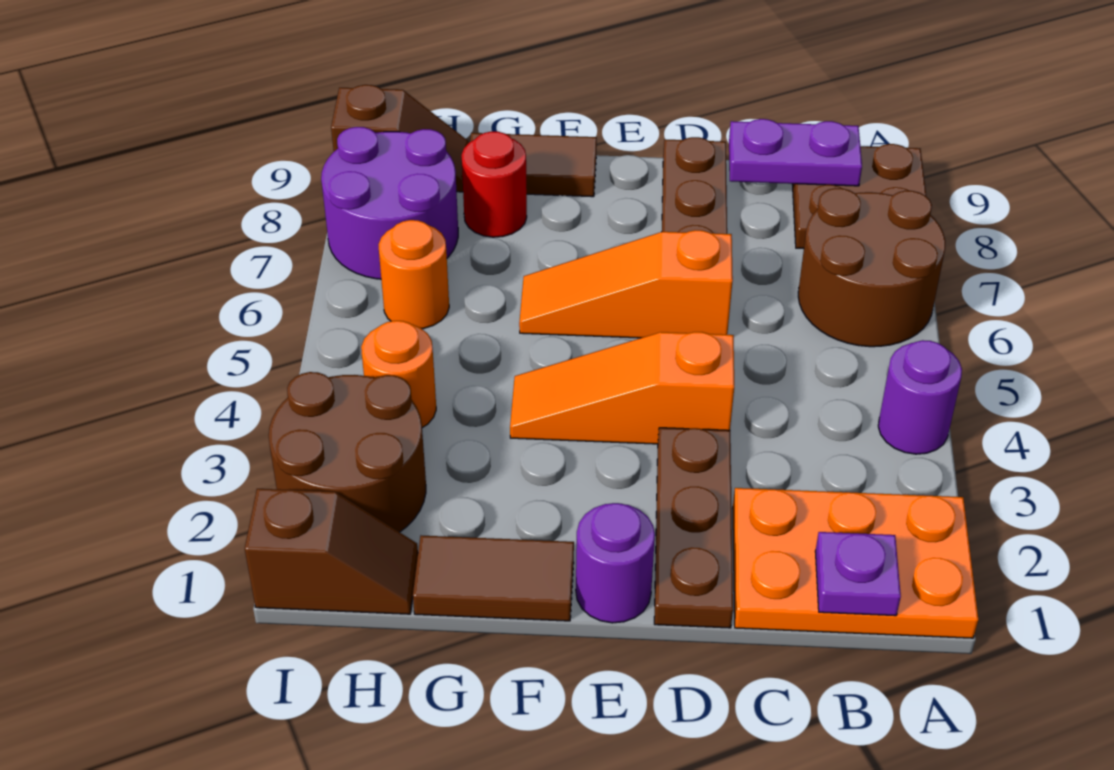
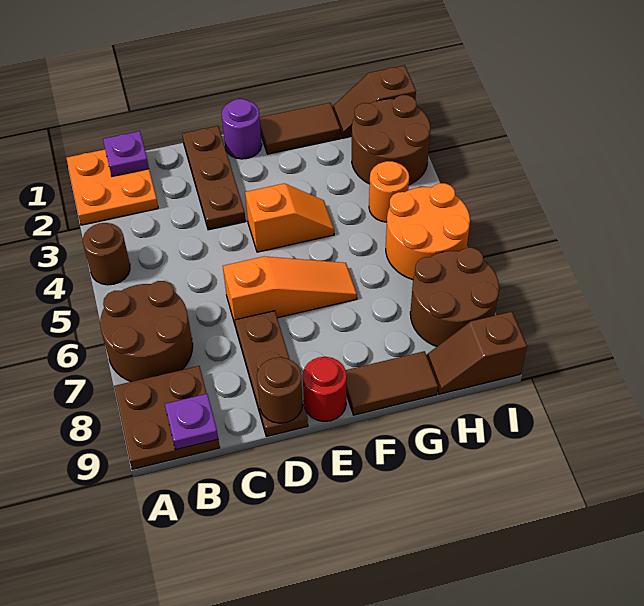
orange 2x3 plate [733,488,978,638] -> orange 2x2 plate [66,150,158,225]
purple 1x1 round brick [878,340,962,454] -> brown 1x1 round brick [83,223,130,285]
purple 1x2 plate [729,119,862,186] -> purple 1x1 plate [165,394,218,450]
orange 1x3 slope [510,332,734,444] -> orange 1x2 slope [245,184,334,252]
none -> brown 1x1 round brick [257,357,303,423]
red 1x1 round brick [462,131,527,237] -> red 1x1 round brick moved to [303,357,347,421]
orange 1x1 round brick [378,220,449,329] -> orange 2x2 round brick [386,183,470,280]
purple 2x2 round brick [321,127,458,279] -> brown 2x2 round brick [410,248,499,346]

